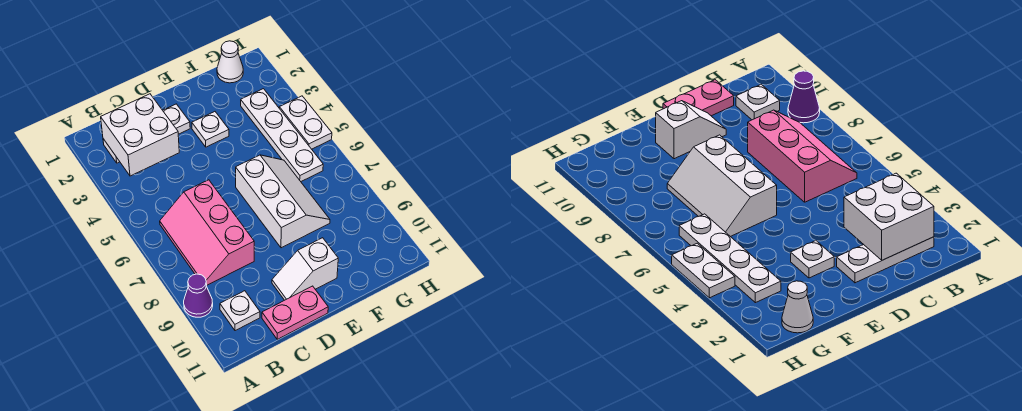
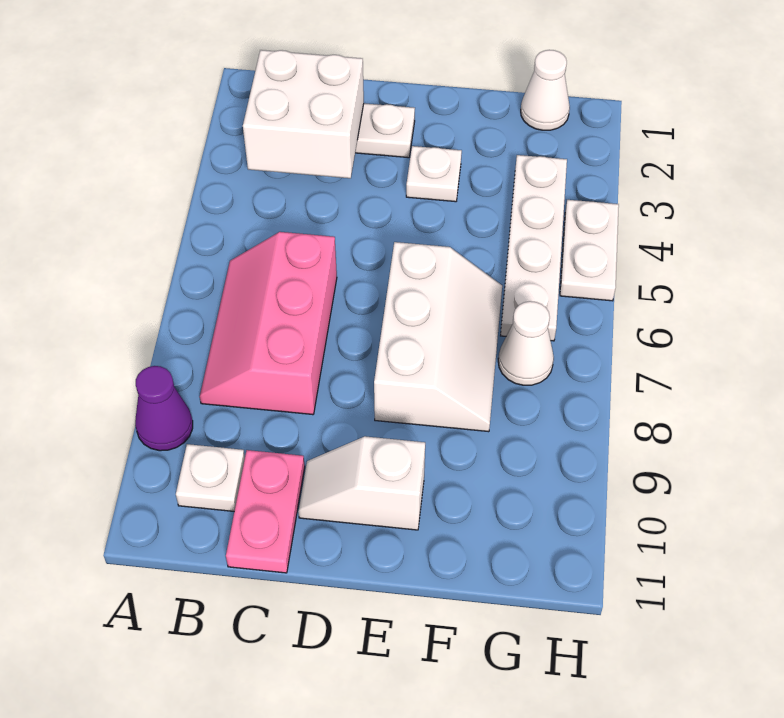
pink 1x2 plate [262,286,328,339] -> pink 1x2 plate turned to [226,450,305,573]
none -> white 1x1 cone [498,301,554,385]

